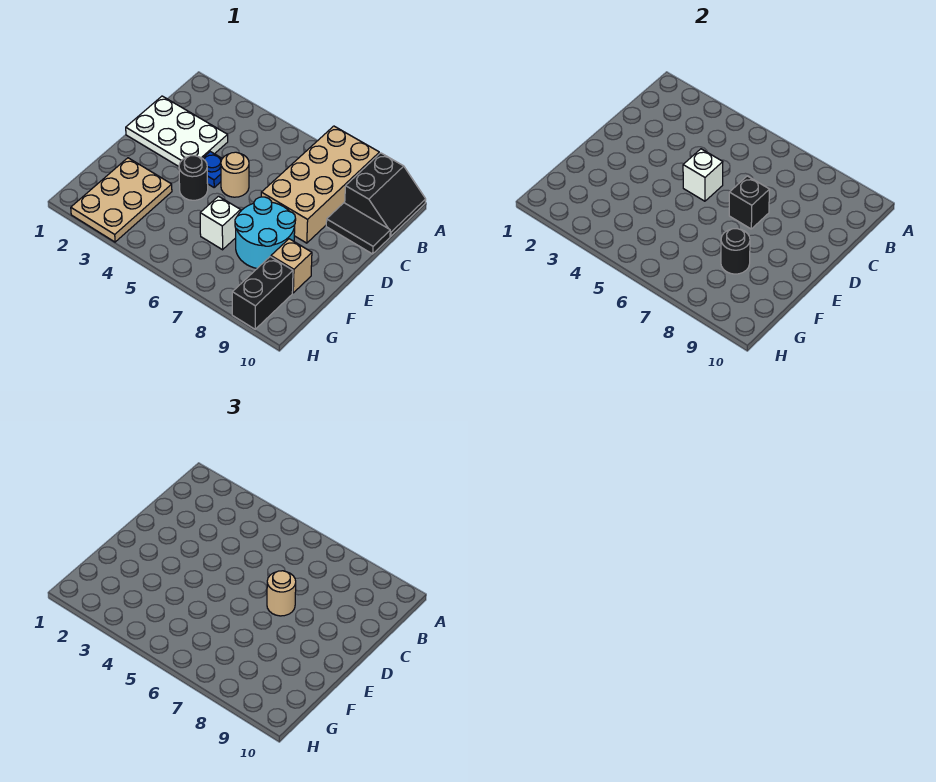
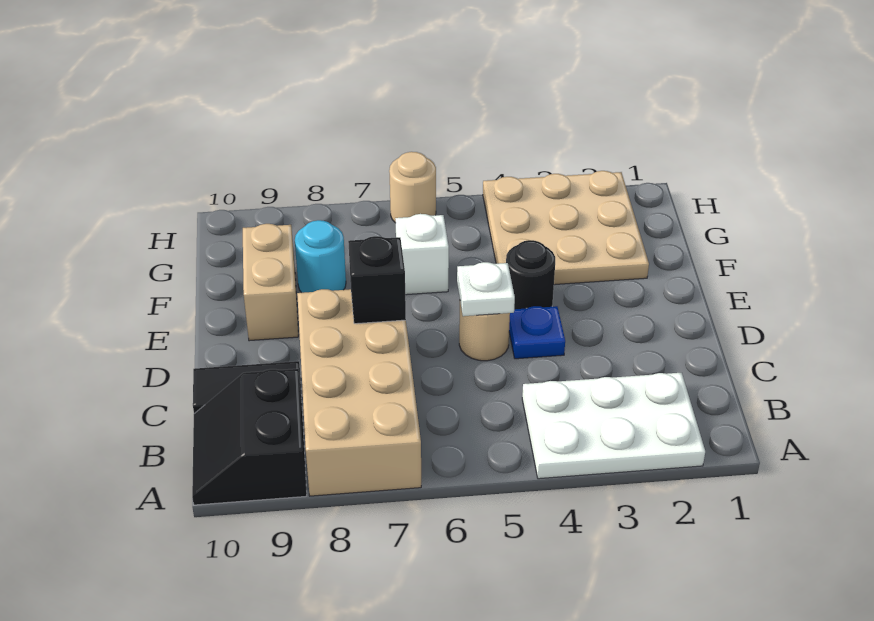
white 2x3 plate [126,96,228,166] -> white 2x3 plate moved to [522,373,705,479]
white 1x1 brick [683,149,723,201] -> white 1x1 plate [457,262,515,316]
tan 1x1 round brick [267,571,296,616] -> tan 1x1 round brick moved to [389,152,436,223]
cyan 2x2 round brick [235,197,296,268] -> cyan 1x1 round brick [295,220,346,293]
tan 2x3 plate [71,158,172,242] -> tan 3x3 plate [483,171,649,285]
black 1x1 round brick [721,229,750,274] -> none
tan 1x1 brick [271,239,312,293] -> tan 1x2 brick [243,224,298,341]
black 1x2 brick [232,257,293,329] -> none

